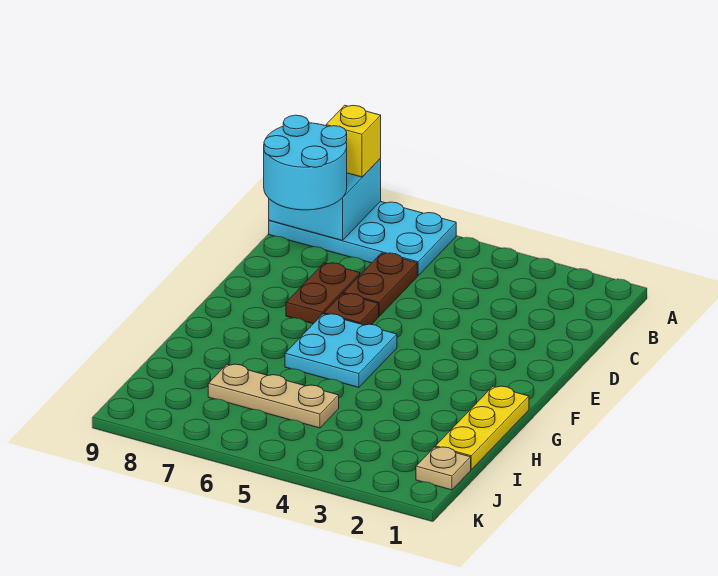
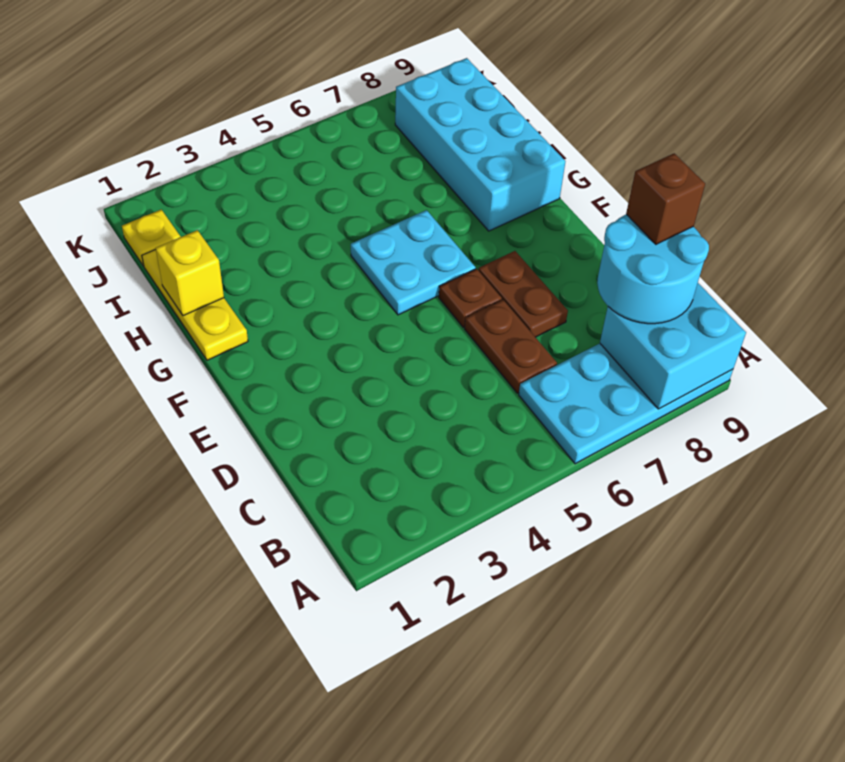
yellow 1x1 brick [326,105,381,177] -> yellow 1x1 brick moved to [156,230,224,316]
none -> brown 1x1 brick [626,153,705,244]
none -> cyan 2x4 brick [395,58,566,231]
tan 1x3 plate [208,364,339,428] -> none
tan 1x1 plate [416,447,471,490] -> yellow 1x1 plate [122,210,181,266]

